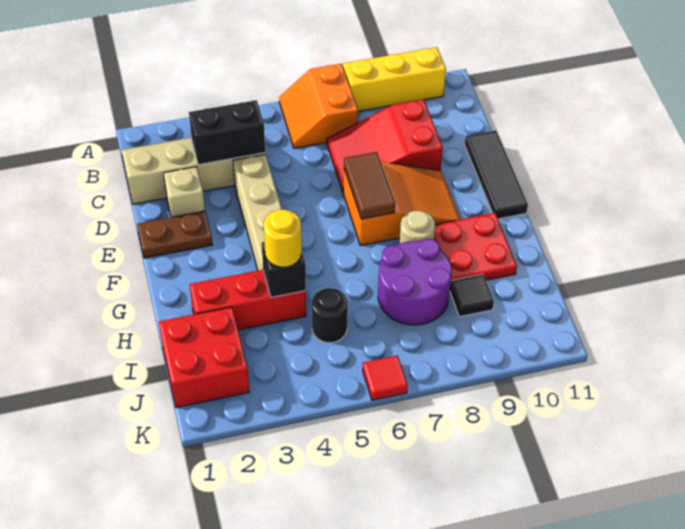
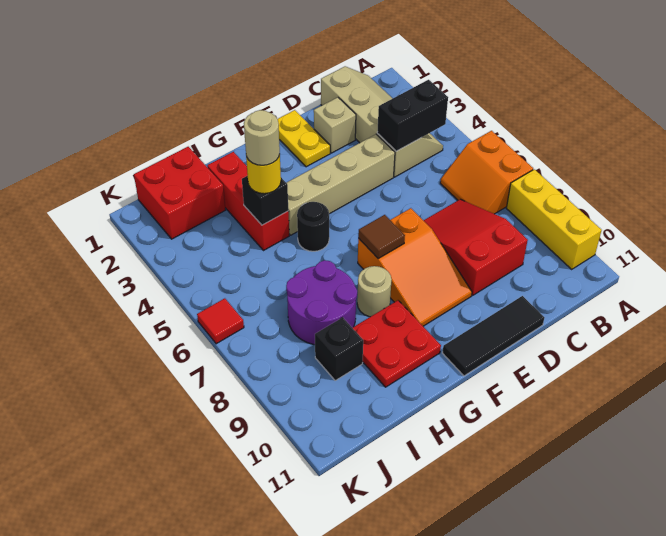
orange 2x2 slope [279,64,358,148] -> orange 2x2 slope turned to [440,131,533,214]
black 1x2 brick [189,100,265,165] -> black 1x2 brick turned to [377,80,448,151]
brown 1x2 plate [137,211,212,258] -> yellow 1x2 plate [278,110,330,167]
brown 1x2 tile [344,152,395,219] -> brown 1x1 tile [358,215,405,258]
none -> tan 1x1 round brick [244,110,280,165]
black 1x1 round brick [312,288,348,343] -> black 1x1 round brick moved to [297,202,329,251]
black 1x1 tile [450,274,494,317] -> black 1x1 brick [315,317,363,380]

